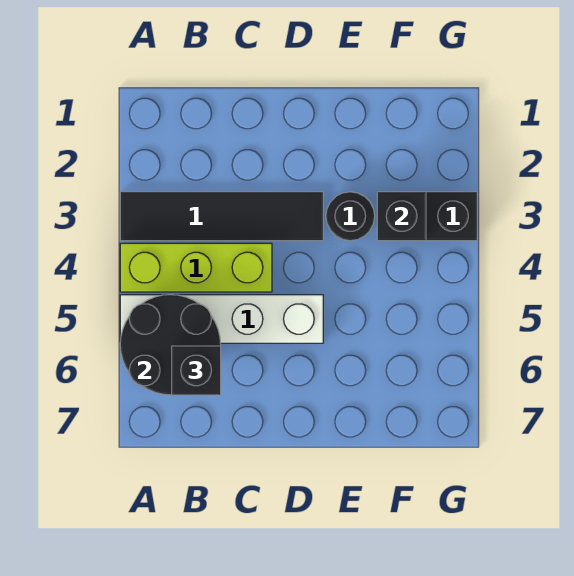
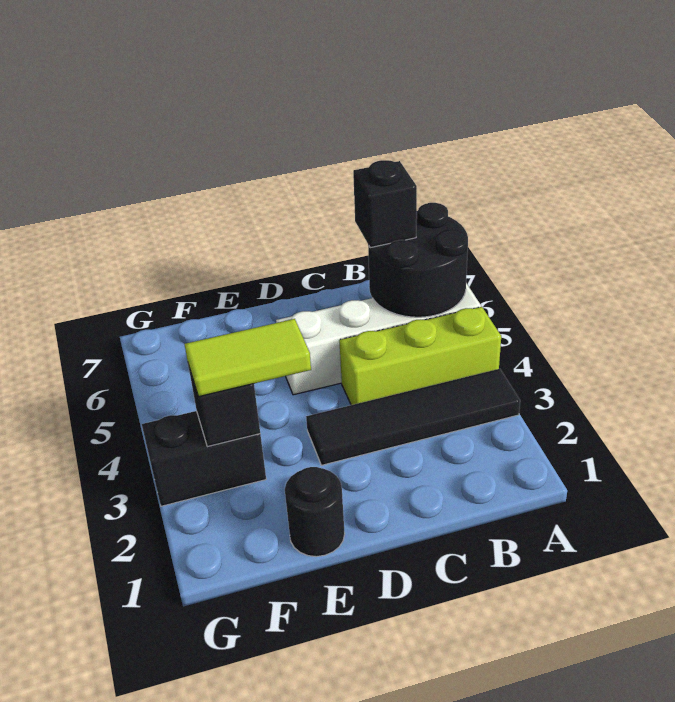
black 1x1 round brick [326,192,375,241] -> black 1x1 round brick moved to [285,467,345,557]
none -> lime 1x2 tile [184,319,311,397]

